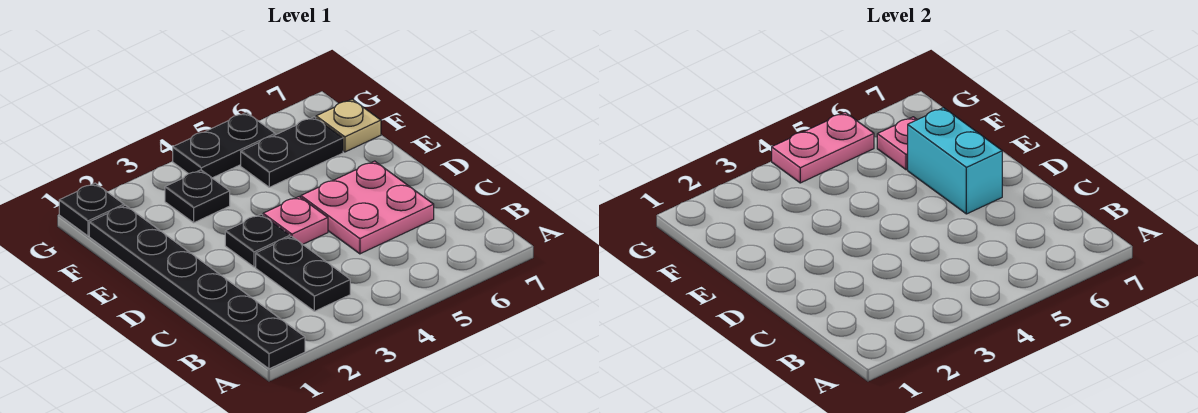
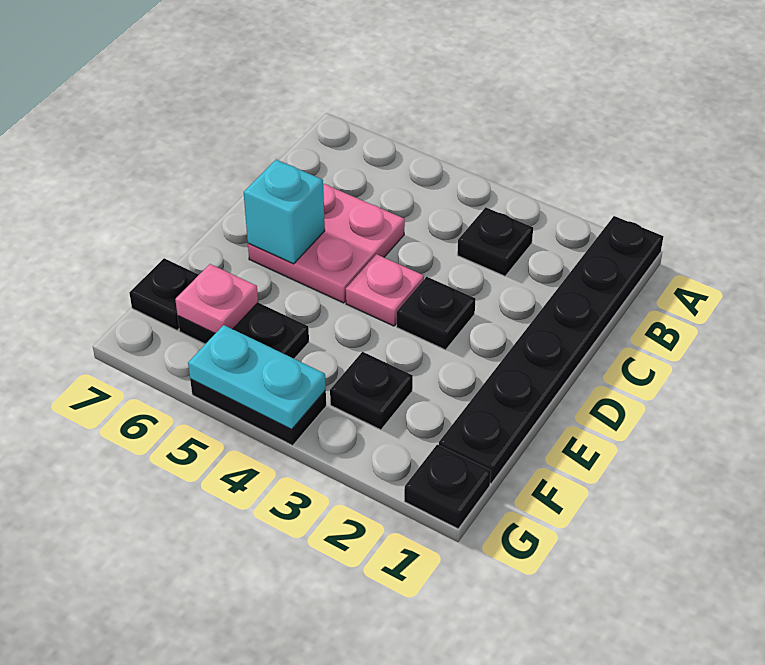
black 1x2 plate [256,236,350,311] -> black 1x1 plate [457,207,533,276]
cyan 1x2 brick [908,108,1002,214] -> cyan 1x1 brick [244,160,325,264]
tan 1x1 plate [316,99,381,152] -> black 1x1 plate [130,258,199,330]
pink 1x2 plate [772,112,874,183] -> cyan 1x2 plate [188,325,326,429]

